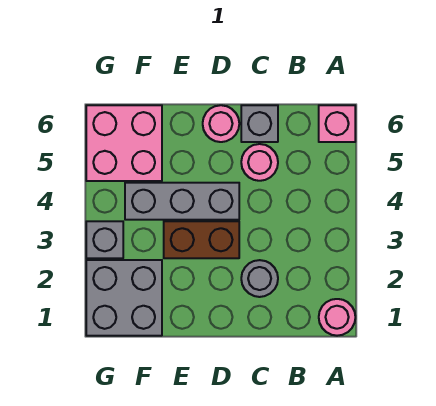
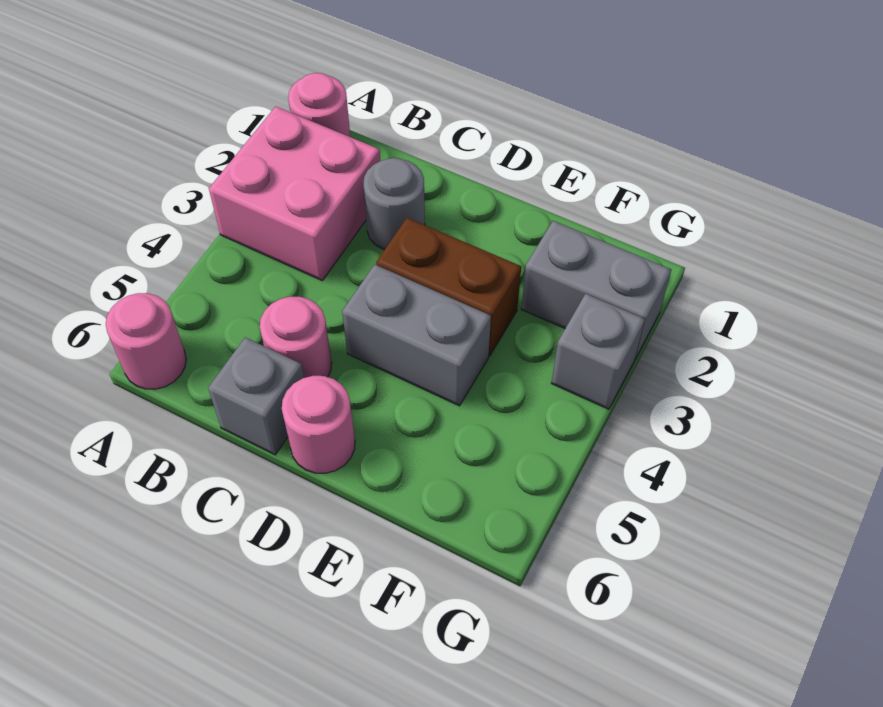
pink 1x1 brick [319,105,355,142] -> pink 1x1 round brick [106,293,186,389]
grey 1x3 brick [125,183,239,220] -> grey 1x2 brick [342,264,491,406]
grey 2x2 brick [86,260,162,336] -> grey 1x2 brick [521,221,671,359]
pink 2x2 brick [86,105,162,181] -> pink 2x2 brick moved to [209,106,380,280]

